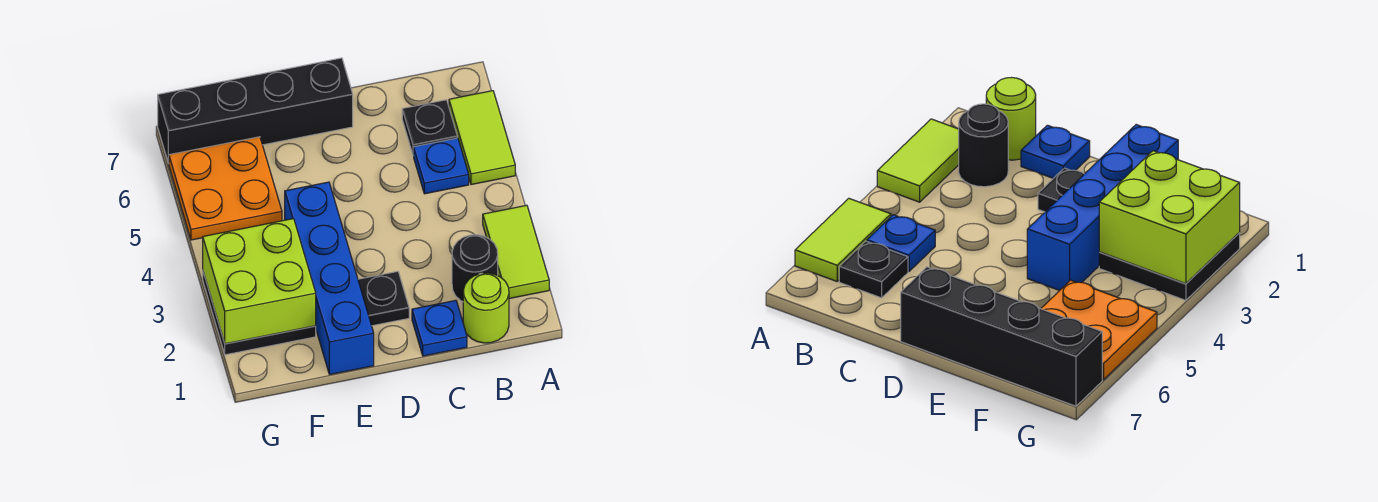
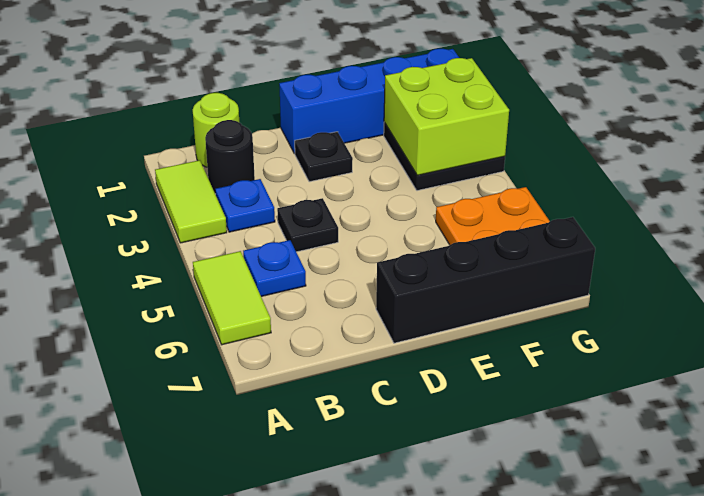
black 1x1 plate [402,100,457,156] -> black 1x1 plate moved to [277,198,338,252]
blue 1x1 plate [412,300,467,356] -> blue 1x1 plate moved to [215,179,275,232]
blue 1x4 brick [285,182,374,374] -> blue 1x4 brick turned to [279,49,459,154]

